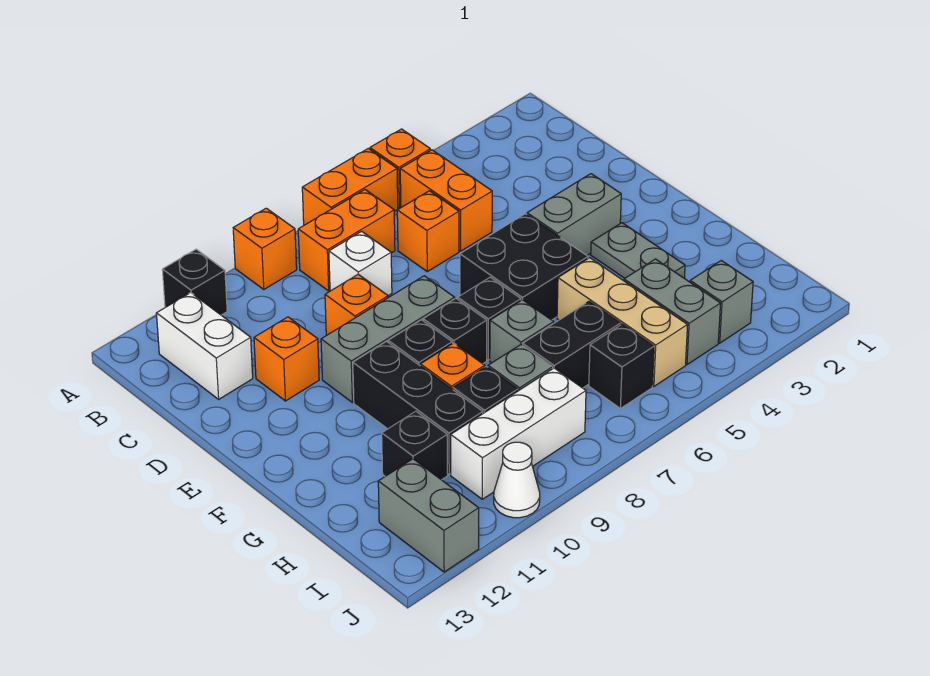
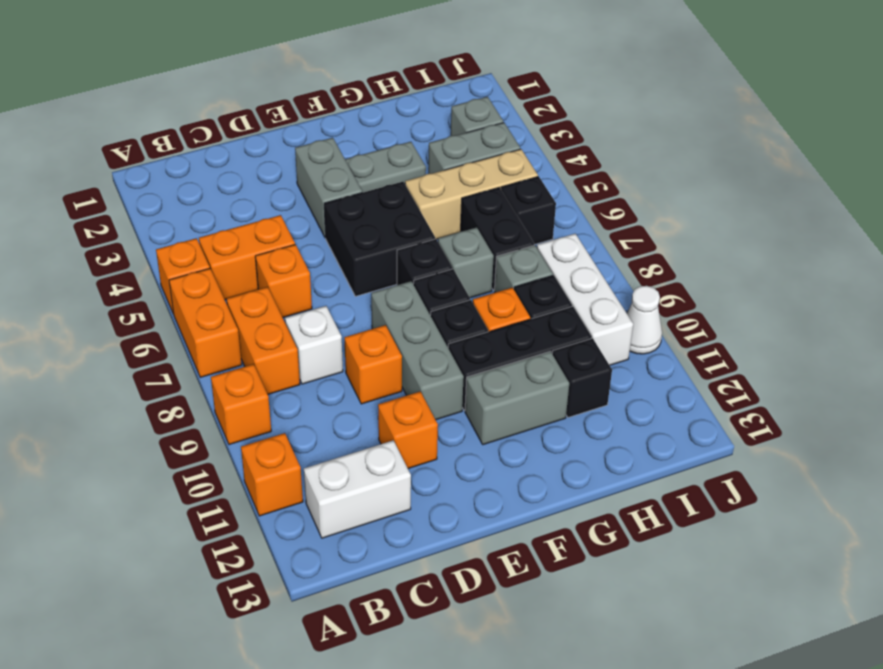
black 1x1 brick [162,249,227,315] -> orange 1x1 brick [241,433,303,516]
grey 1x2 brick [378,459,479,572] -> grey 1x2 brick moved to [465,351,569,445]

